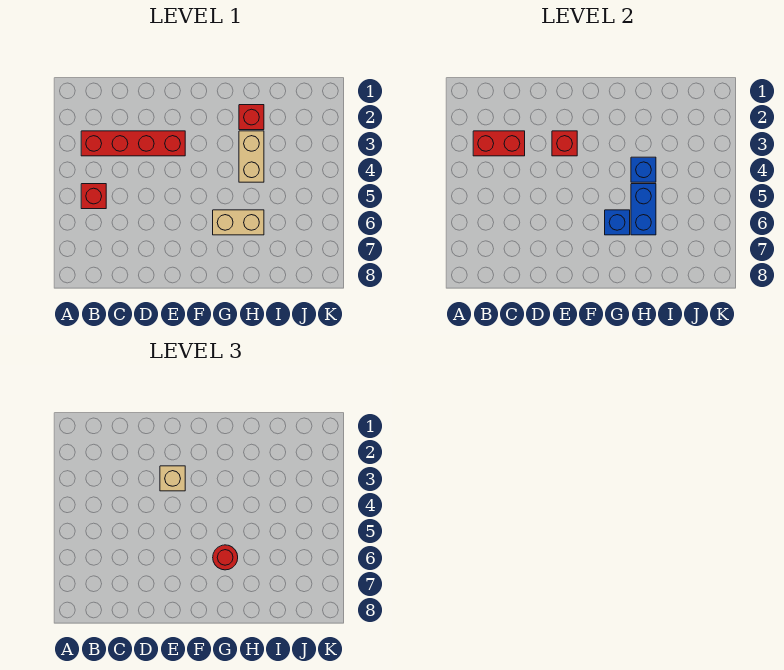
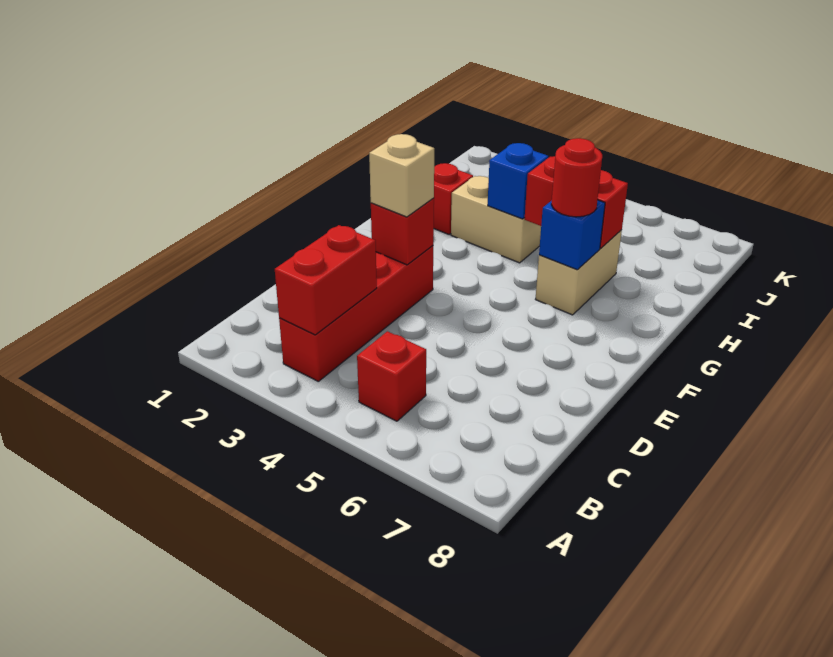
blue 1x2 brick [631,184,656,235] -> red 1x2 brick [525,156,628,248]

